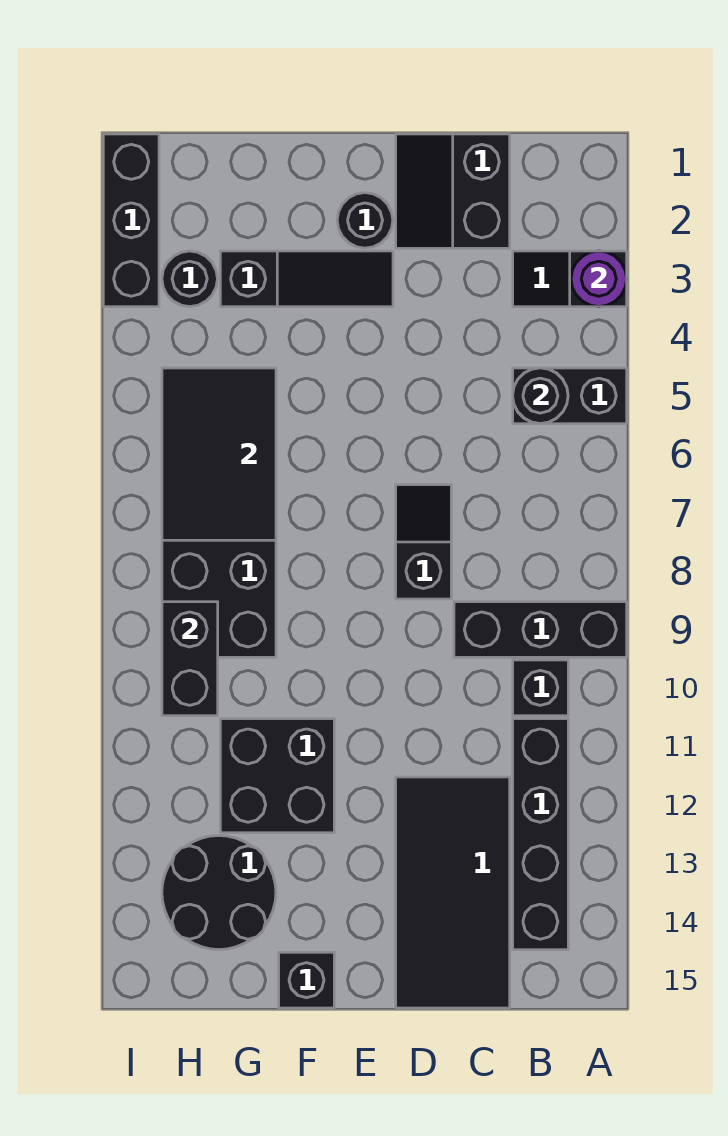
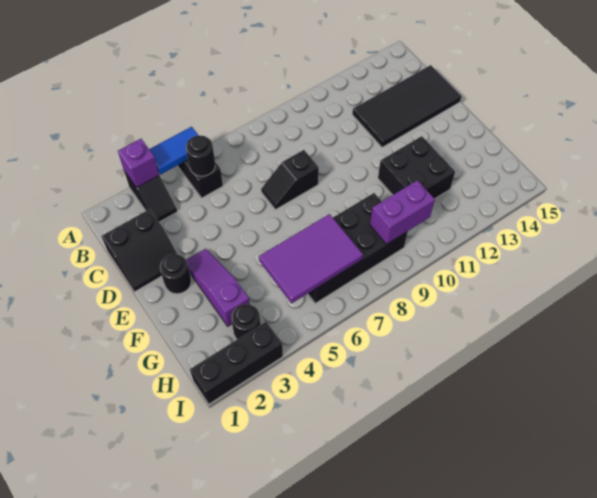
purple 1x1 round brick [571,251,627,307] -> purple 1x1 brick [118,139,159,188]
none -> blue 1x2 tile [149,127,199,175]
black 1x3 brick [454,602,627,657] -> none
black 1x1 brick [513,660,568,716] -> none
black 1x4 brick [513,719,568,950] -> none
black 1x3 slope [220,251,393,307] -> purple 1x3 slope [186,249,250,326]
black 1x1 brick [279,952,334,1008] -> none
black 2x3 tile [162,368,276,540] -> purple 2x3 tile [259,214,363,304]
black 2x2 round brick [162,836,276,950] -> none
black 1x2 brick [162,602,218,716] -> purple 1x2 brick [370,180,435,244]

